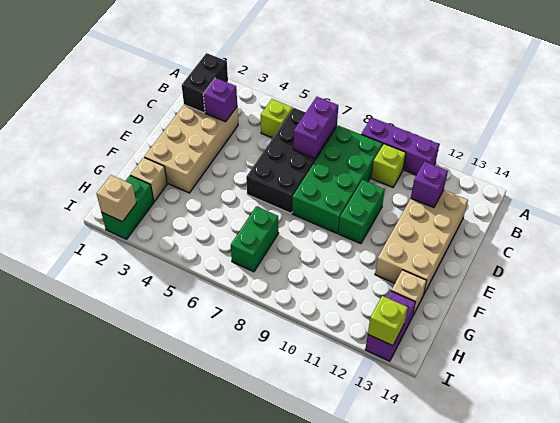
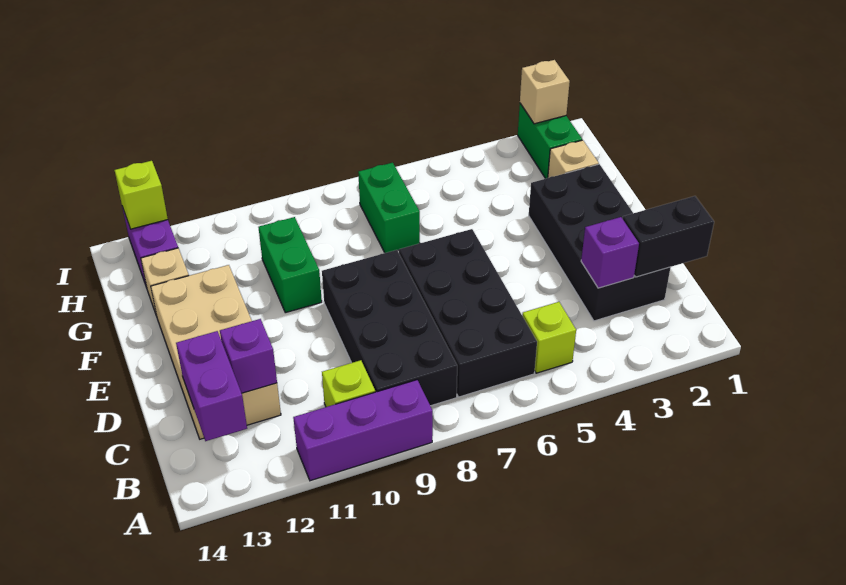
black 1x2 brick [182,53,228,113] -> black 1x2 brick turned to [623,196,714,277]
purple 1x2 brick [293,97,338,159] -> purple 1x2 brick moved to [176,331,247,441]
green 2x4 brick [292,125,383,233] -> black 2x4 brick [322,250,457,406]
tan 2x4 brick [144,105,238,193] -> black 2x4 brick [529,164,671,321]
green 1x2 brick [339,180,385,244] -> green 1x2 brick moved to [259,217,322,313]

